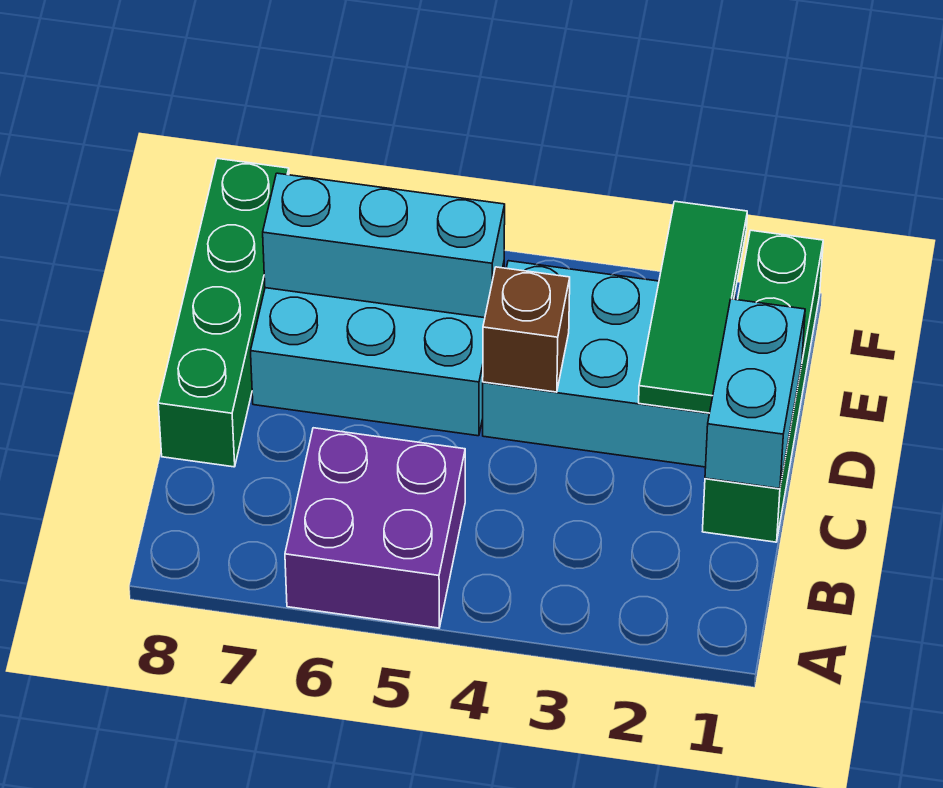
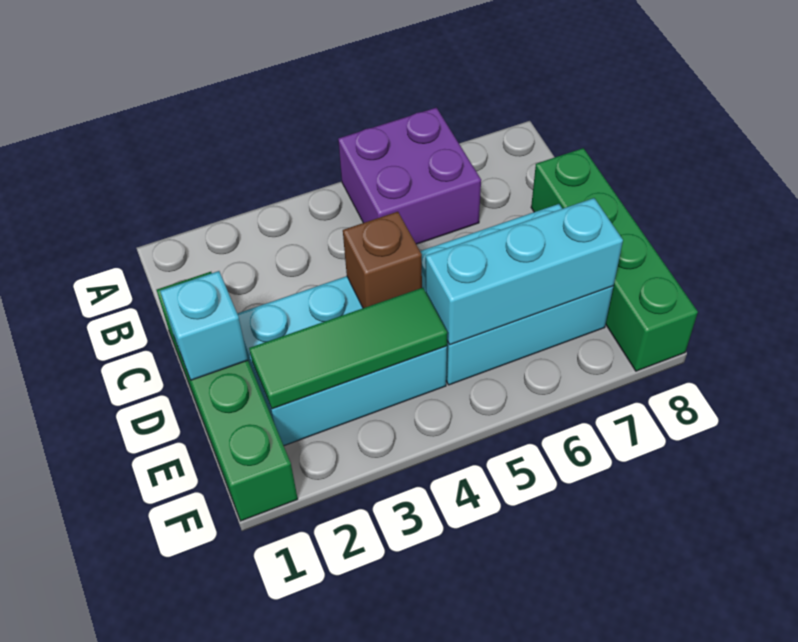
cyan 1x2 brick [705,299,805,489] -> cyan 1x1 brick [160,271,248,380]
green 1x3 tile [639,201,747,413] -> green 1x3 tile turned to [249,288,447,409]

